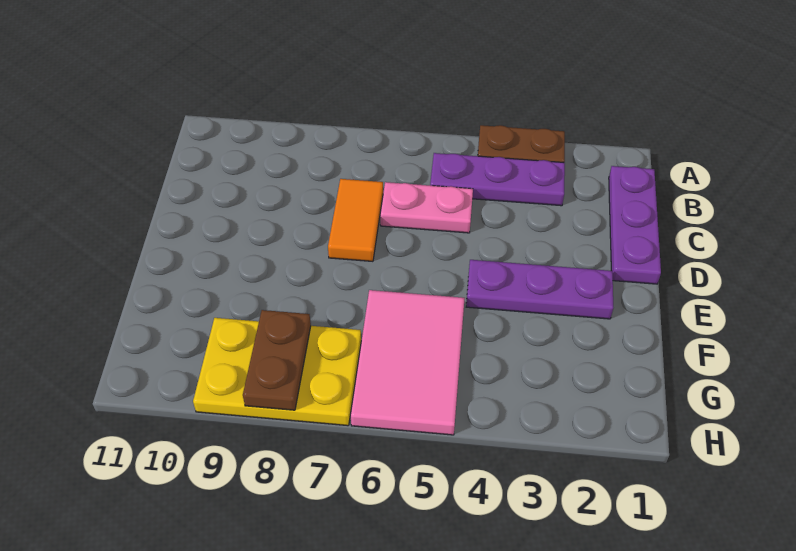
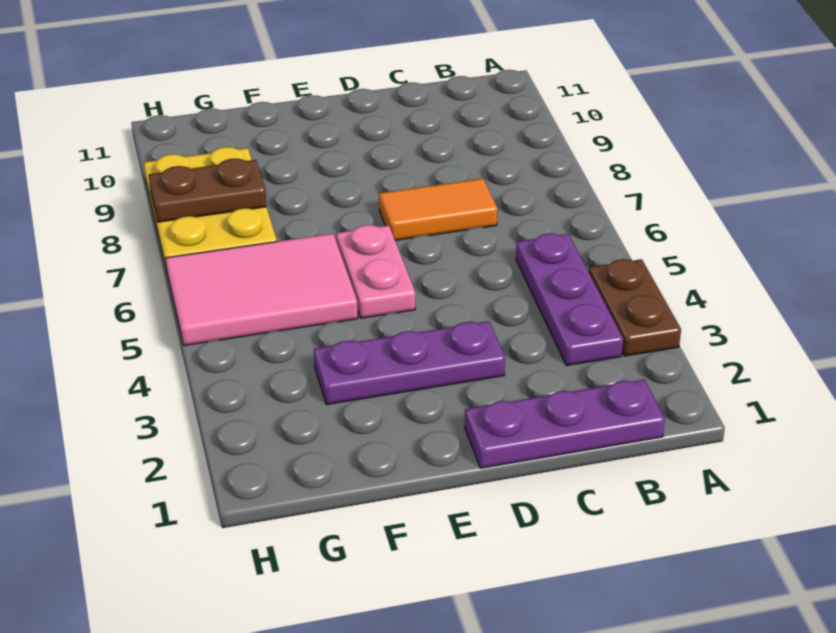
pink 1x2 plate [380,182,473,233] -> pink 1x2 plate moved to [336,225,415,318]
purple 1x3 plate [466,260,613,319] -> purple 1x3 plate turned to [314,321,505,405]

